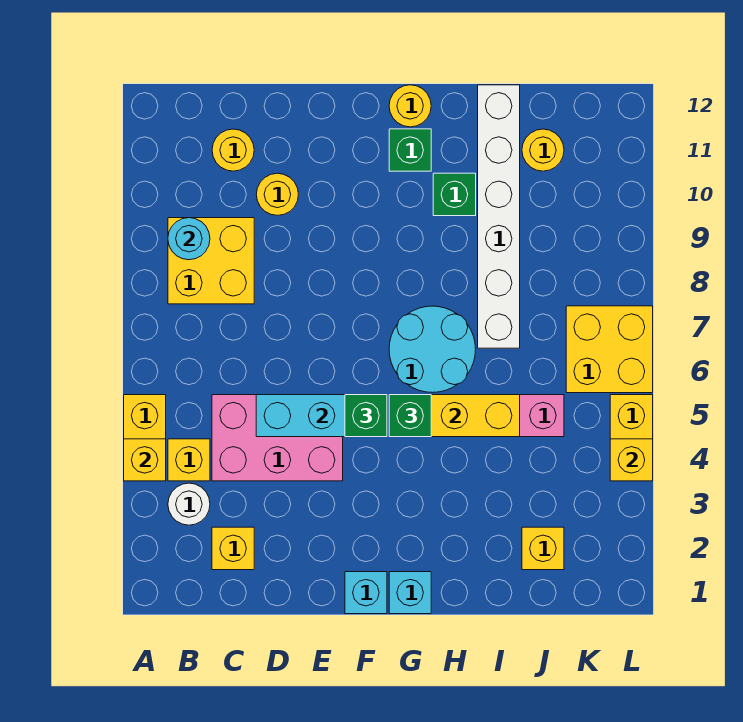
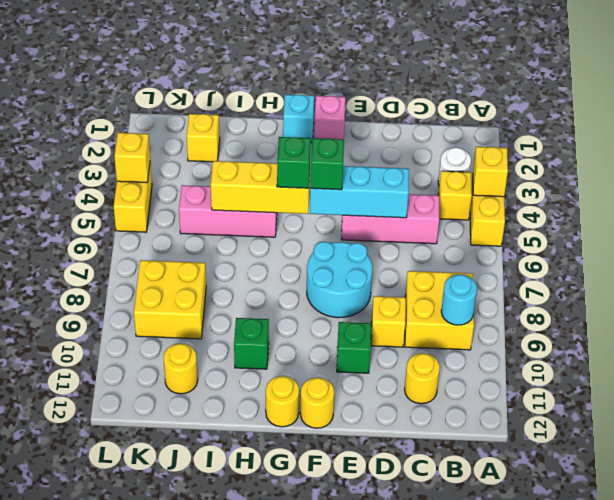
yellow 1x1 brick [212,527,254,570] -> yellow 1x1 brick moved to [371,296,406,347]
pink 2x3 brick [212,395,343,481] -> pink 1x3 brick [341,194,439,244]
yellow 1x1 round brick [256,173,298,215] -> yellow 1x1 round brick moved to [300,377,334,428]
cyan 1x1 brick [345,572,387,614] -> pink 1x1 brick [314,96,345,139]
cyan 2x2 round brick [389,306,476,393] -> cyan 2x2 round brick moved to [307,242,372,318]
green 1x1 brick [389,129,431,171] -> green 1x1 brick moved to [337,322,371,373]
white 1x6 brick [478,85,520,348] -> none
yellow 2x2 brick [566,306,653,393] -> yellow 2x2 brick moved to [134,260,206,339]

